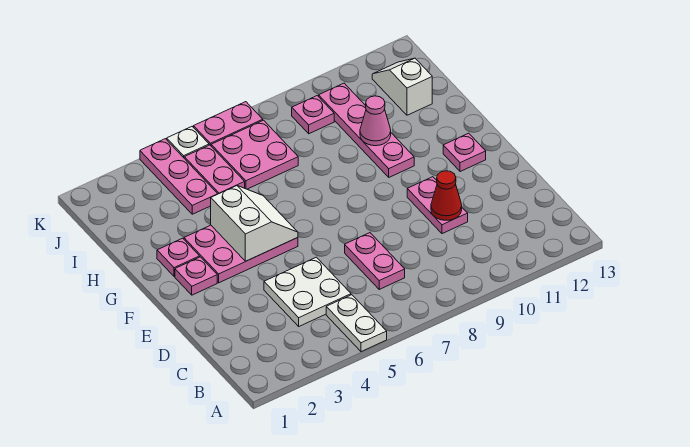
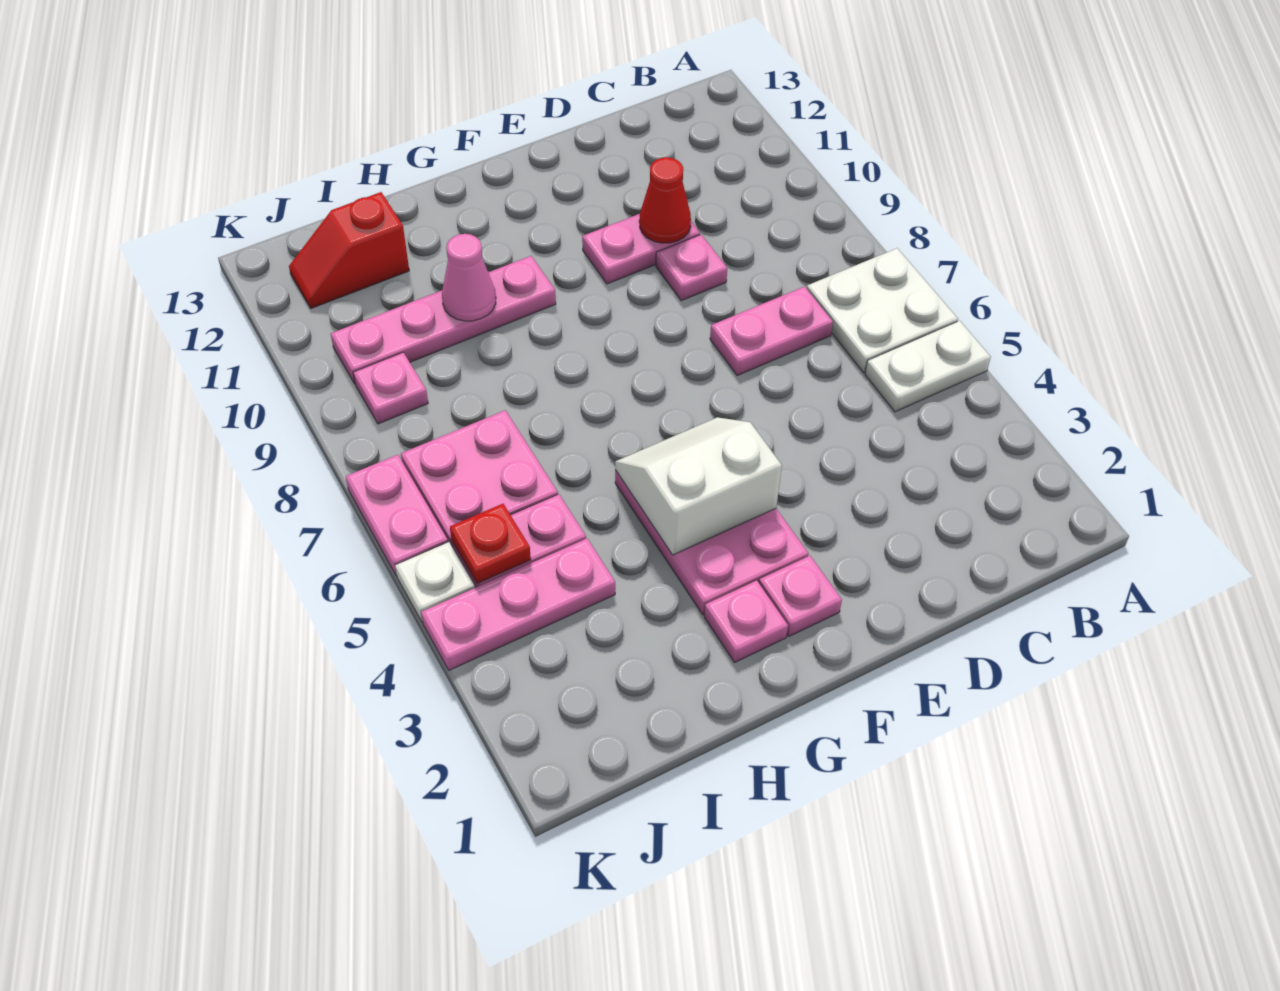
white 2x2 plate [264,257,351,326] -> white 2x2 plate moved to [807,248,958,373]
pink 1x1 plate [443,133,486,172] -> pink 1x1 plate moved to [656,235,727,301]
white 1x2 slope [372,58,432,115] -> red 1x2 slope [289,192,409,308]
none -> red 1x1 plate [450,504,531,584]

